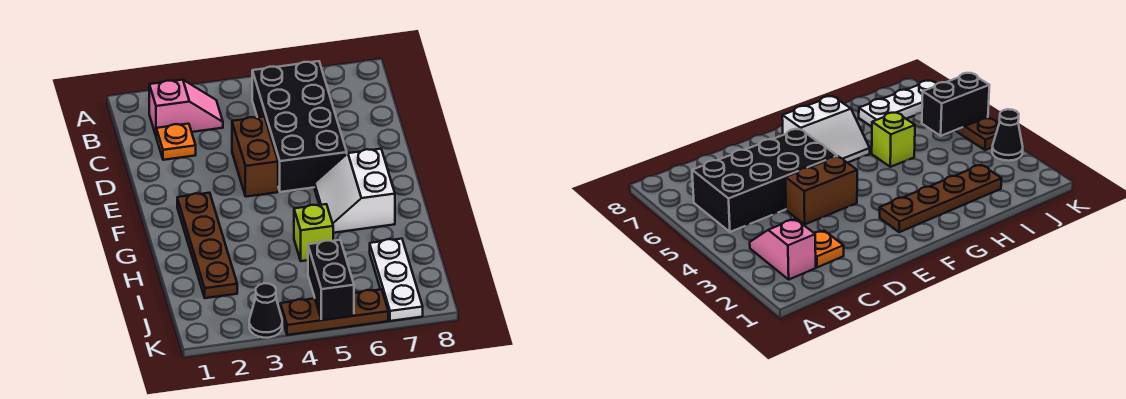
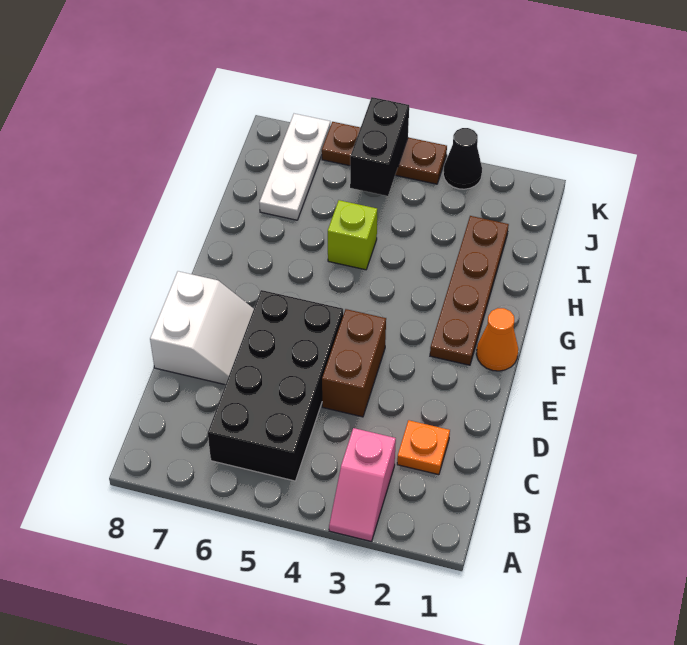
pink 1x2 slope [149,80,223,135] -> pink 1x2 slope turned to [329,428,396,542]
none -> orange 1x1 cone [476,308,518,371]
white 2x2 slope [314,149,395,233] -> white 2x2 slope moved to [150,271,254,385]

